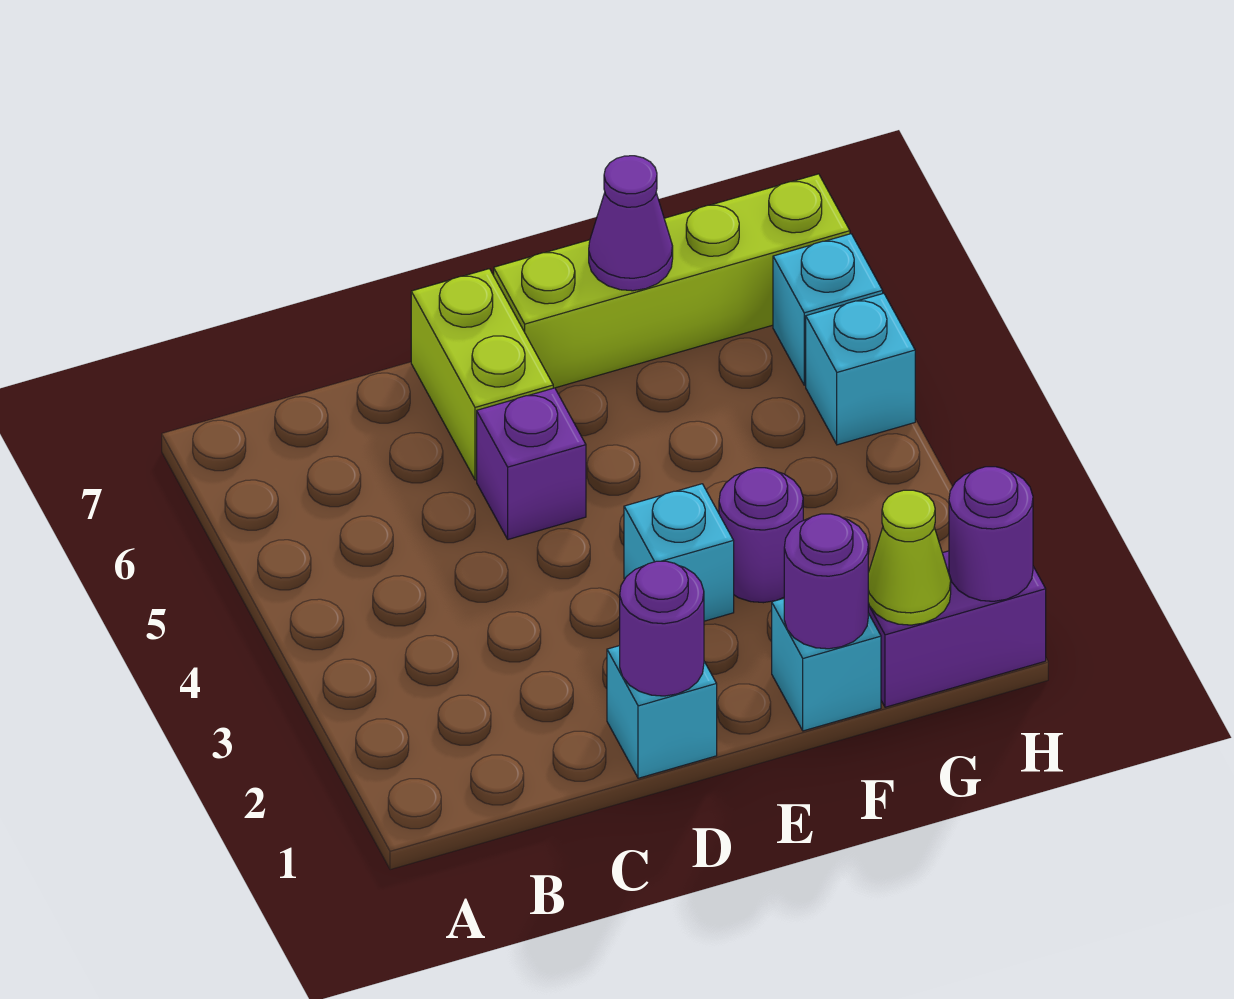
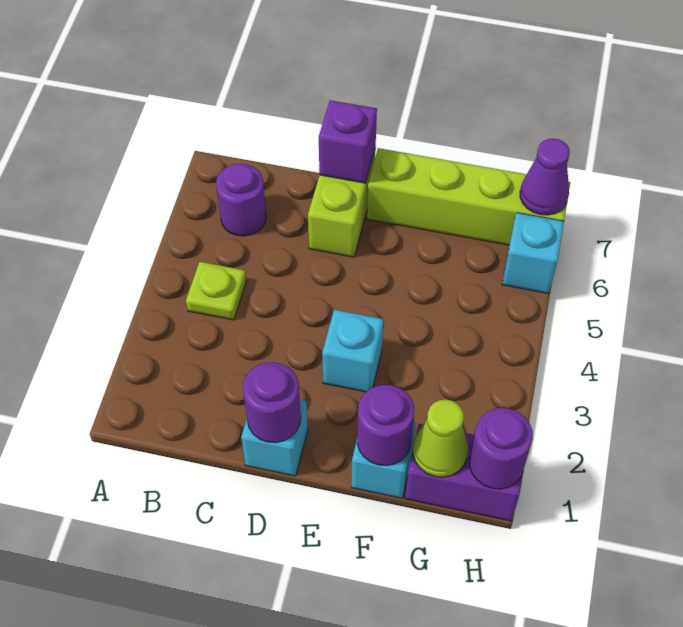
none -> lime 1x1 plate [186,262,247,320]
purple 1x1 brick [477,388,586,539] -> purple 1x1 brick moved to [319,100,377,183]
purple 1x1 round brick [719,468,803,603] -> purple 1x1 round brick moved to [216,164,266,236]
purple 1x1 cone [589,156,673,291] -> purple 1x1 cone moved to [520,139,570,215]
cyan 1x1 brick [806,293,915,445] -> none

